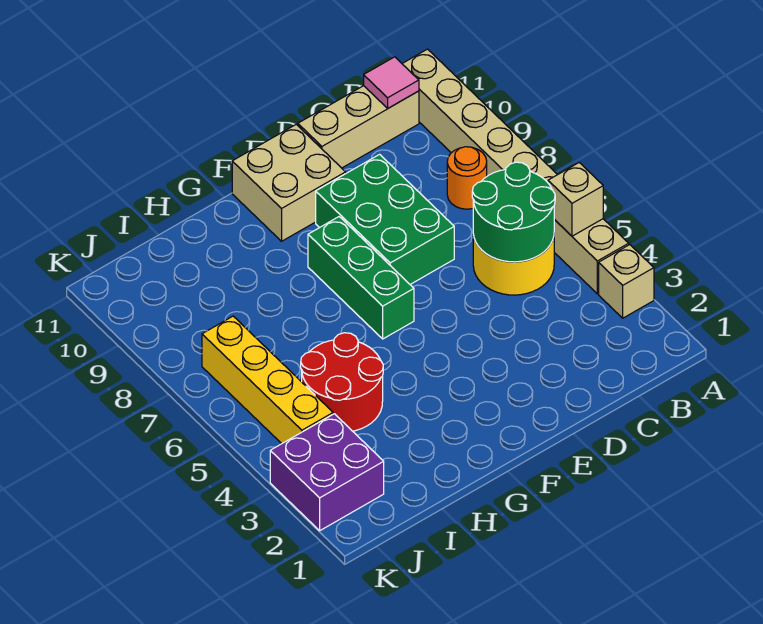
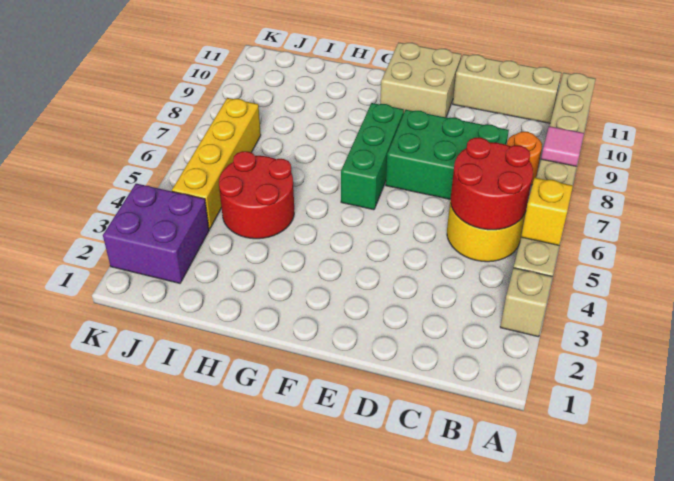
tan 1x1 brick [548,163,603,236] -> yellow 1x1 brick [521,178,573,245]
green 2x2 round brick [472,162,555,262] -> red 2x2 round brick [450,138,533,230]
pink 1x1 tile [364,57,419,108] -> pink 1x1 tile moved to [541,126,584,166]
green 2x3 brick [316,154,454,284] -> green 2x3 brick turned to [386,110,509,199]

